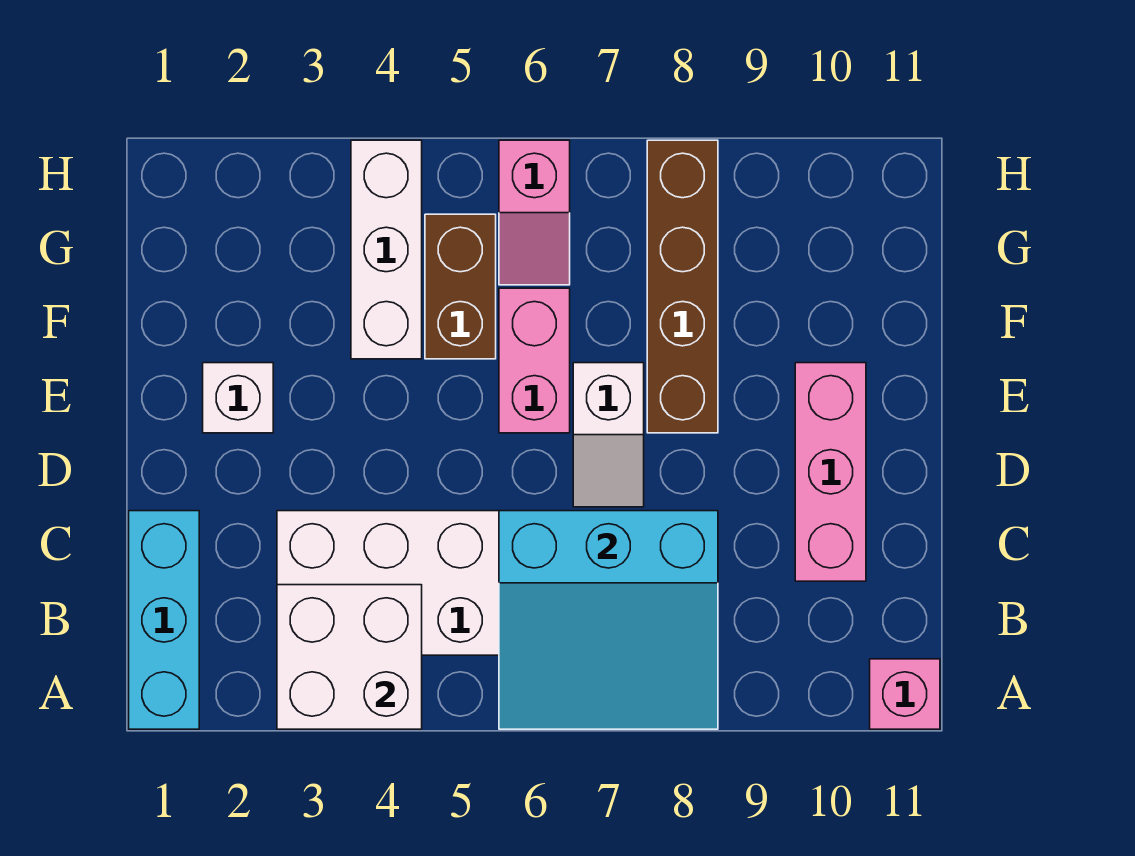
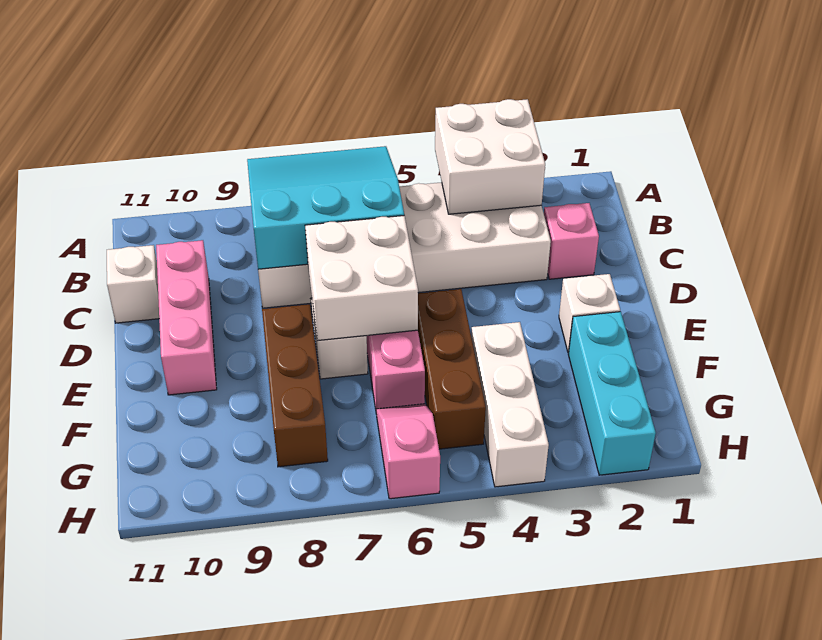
cyan 1x3 brick [129,511,199,729] -> cyan 1x3 brick moved to [568,312,656,475]
pink 1x1 brick [870,659,940,729] -> pink 1x1 brick moved to [544,203,599,279]
none -> white 1x1 brick [107,245,159,323]
none -> white 2x2 brick [305,215,418,341]
brown 1x4 brick [647,140,718,433] -> brown 1x3 brick [262,304,328,467]
brown 1x2 brick [425,214,496,359] -> brown 1x3 brick [418,289,486,449]

